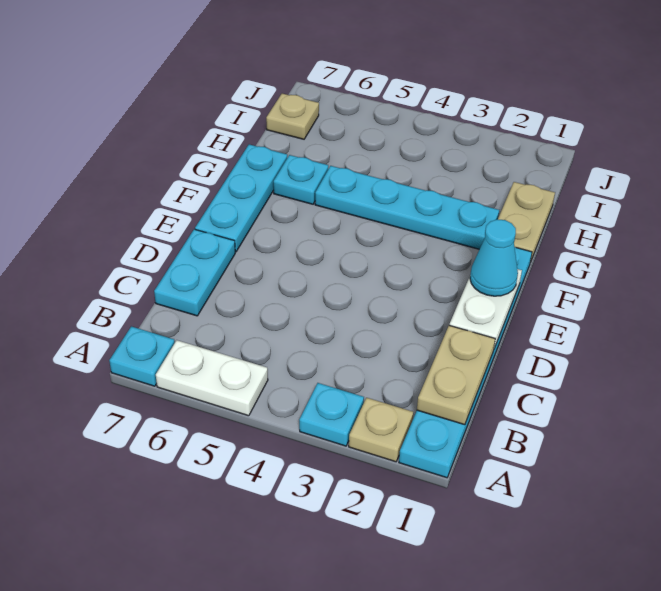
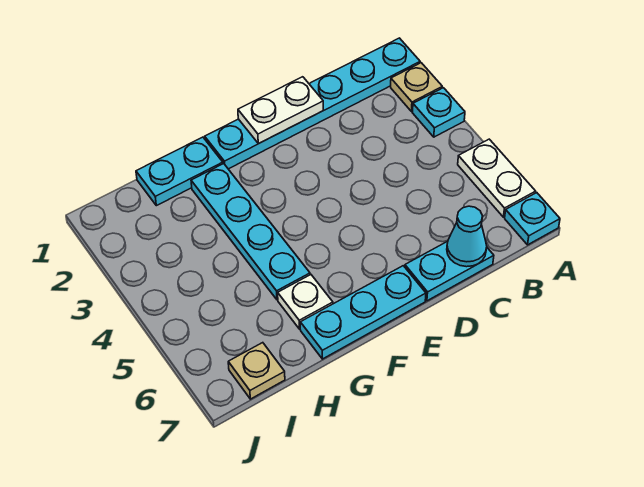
tan 1x2 plate [417,325,495,425] -> none
cyan 1x1 cone [470,219,518,296] -> cyan 1x1 cone moved to [447,206,487,267]
tan 1x2 plate [498,182,555,263] -> cyan 1x2 plate [136,137,223,206]
cyan 1x1 plate [273,155,328,204] -> white 1x1 plate [278,275,333,329]

